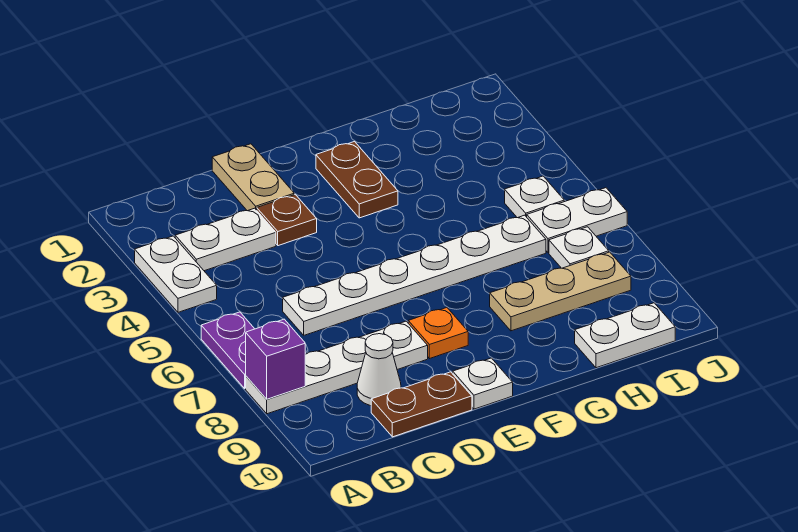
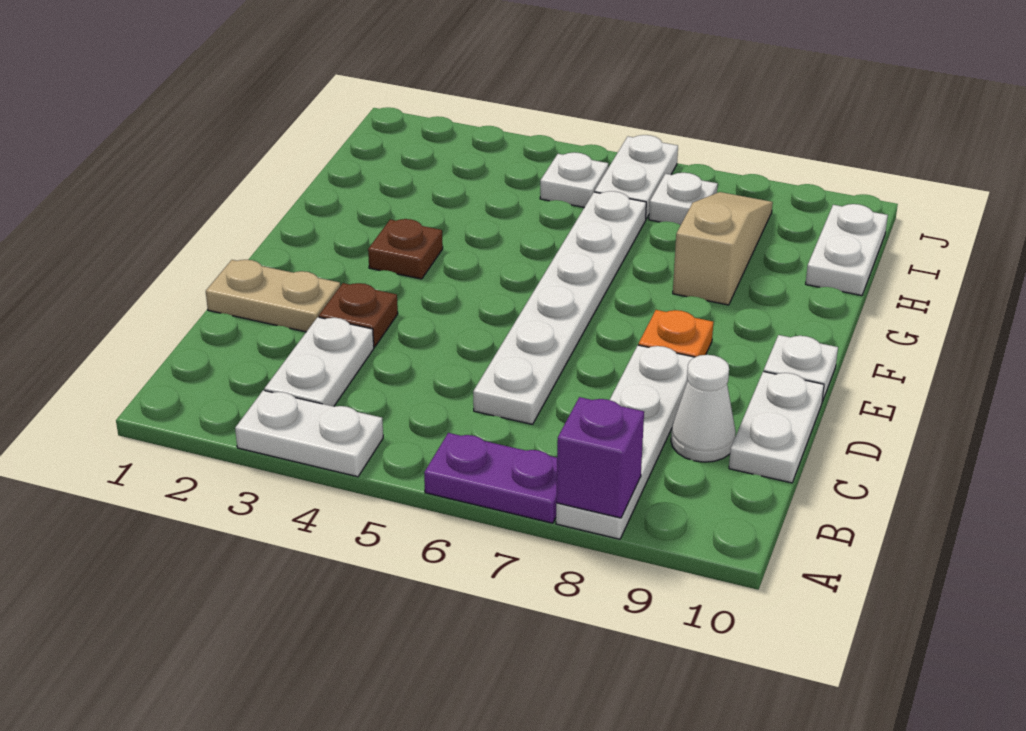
brown 1x2 plate [371,372,472,437] -> white 1x2 plate [729,371,824,483]
brown 1x2 plate [316,142,398,218] -> brown 1x1 plate [368,219,443,279]
tan 1x3 plate [490,252,631,331] -> tan 1x3 slope [673,192,773,305]

